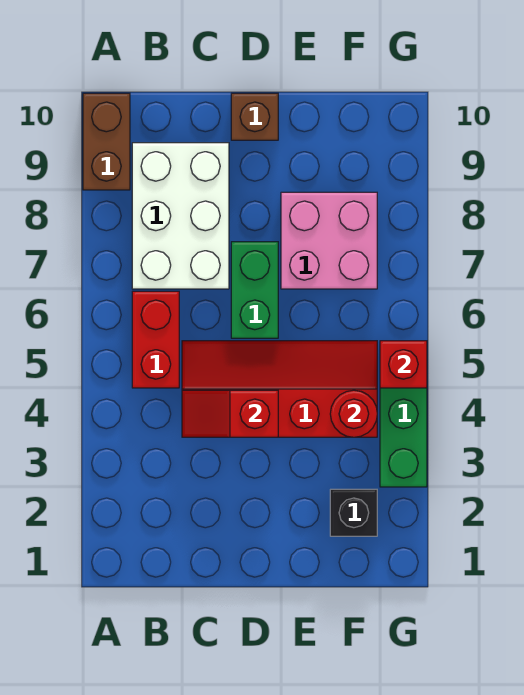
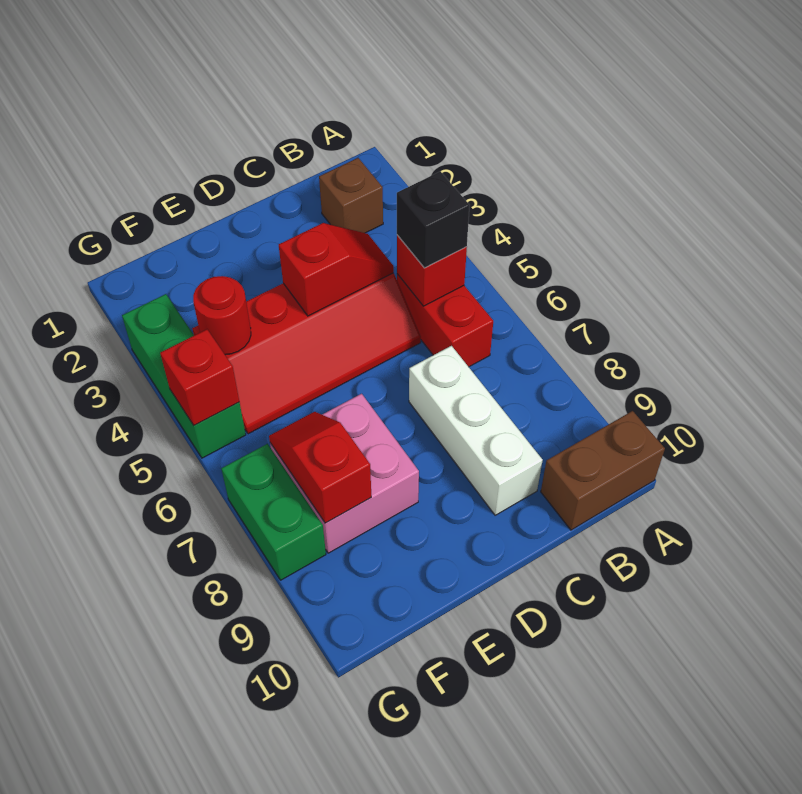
brown 1x2 brick [83,93,130,190] -> brown 1x2 brick turned to [541,411,665,530]
none -> red 1x1 brick [397,235,467,306]
white 2x3 brick [132,143,229,289] -> white 1x3 brick [409,346,543,515]
green 1x2 brick [231,242,278,338] -> green 1x2 brick moved to [221,444,326,580]
brown 1x1 brick [231,93,278,140] -> brown 1x1 brick moved to [319,158,383,233]
black 1x1 brick [330,489,377,536] -> black 1x1 brick moved to [397,171,470,268]
none -> red 1x2 slope [269,412,371,523]

